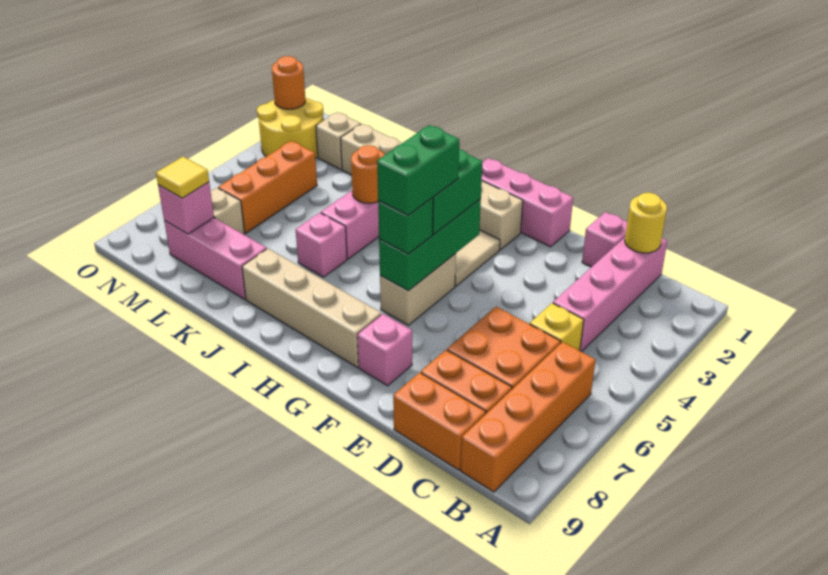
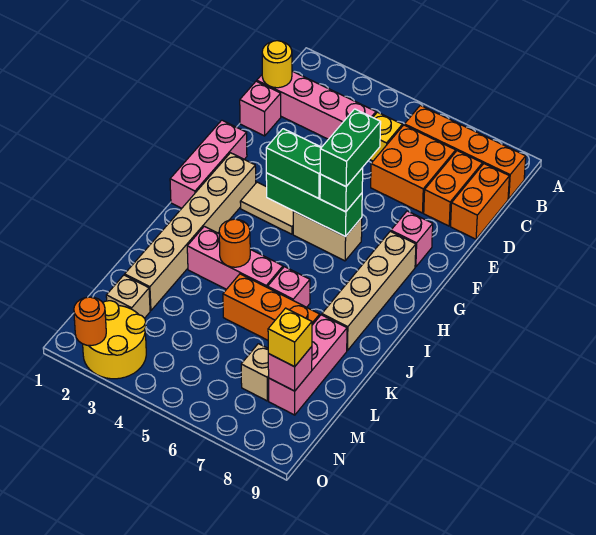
green 1x2 brick [377,125,459,216] -> green 1x2 brick turned to [320,109,381,186]
orange 1x3 brick [218,141,317,233] -> orange 1x3 brick moved to [223,274,320,340]
yellow 1x1 tile [156,157,209,198] -> yellow 1x1 brick [268,308,312,367]

